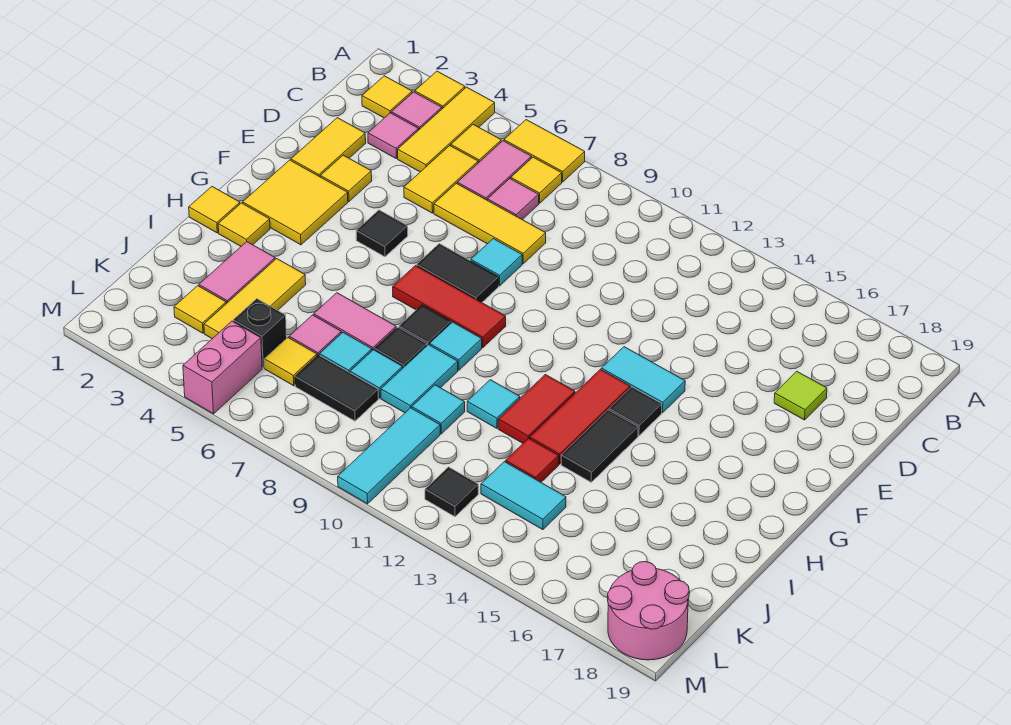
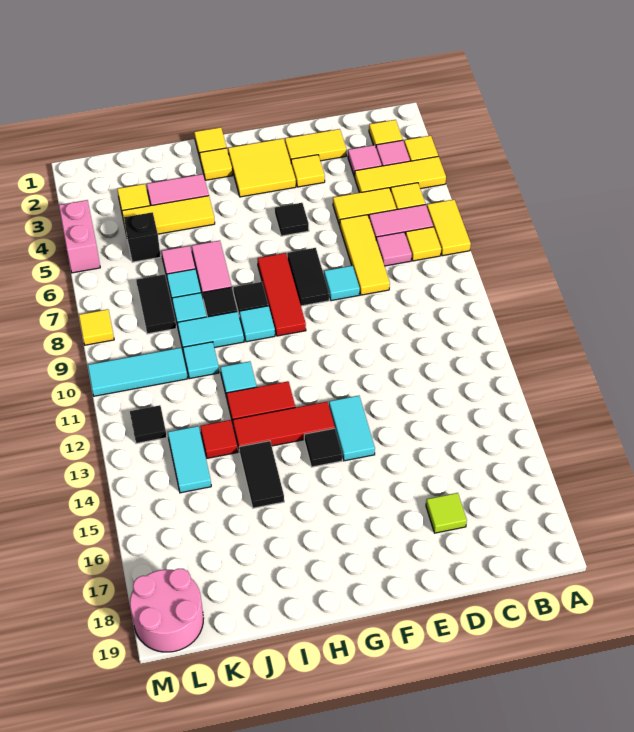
black 1x2 tile [561,410,638,482] -> black 1x2 tile turned to [239,441,284,508]
yellow 1x1 tile [264,338,317,386] -> yellow 1x1 tile moved to [79,309,114,345]
pink 1x2 brick [183,321,262,414] -> pink 1x2 brick turned to [59,200,100,273]

